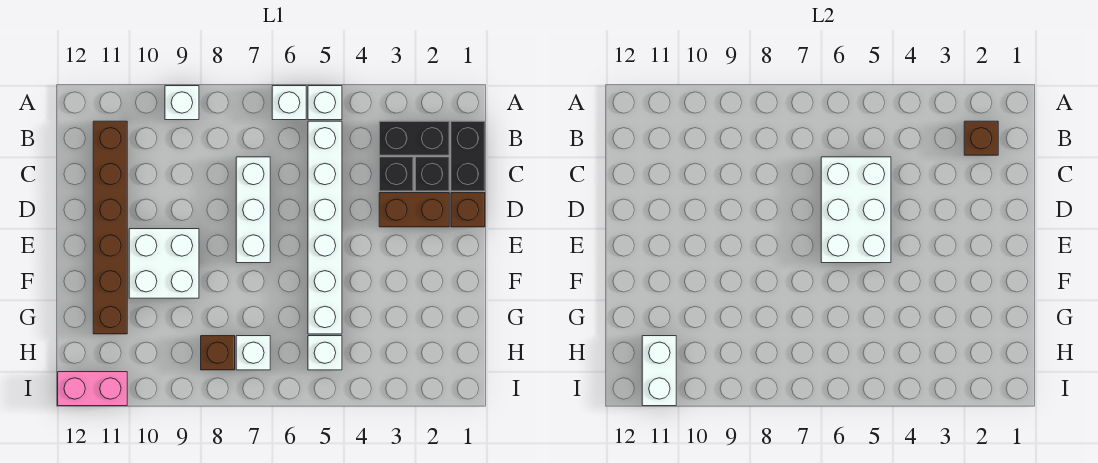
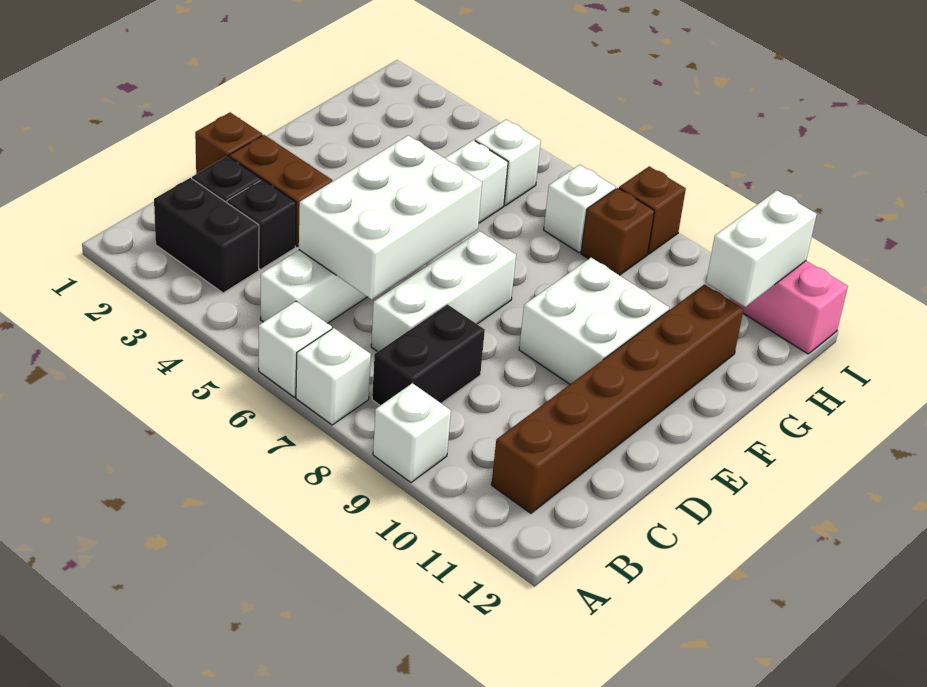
white 1x1 brick [308,86,342,120] -> white 1x1 brick moved to [296,328,371,425]
black 1x2 brick [451,121,485,191] -> black 1x2 brick moved to [372,304,485,405]
brown 1x1 brick [964,121,998,155] -> brown 1x1 brick moved to [619,166,686,254]

